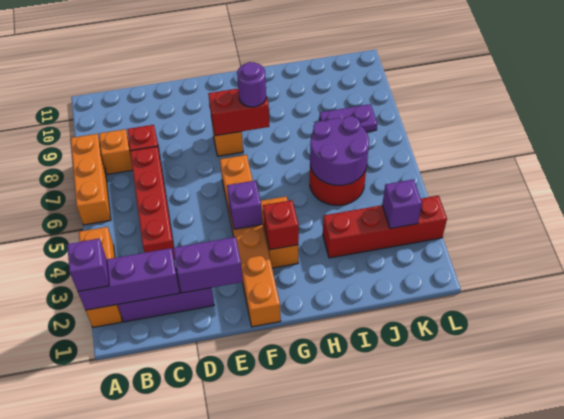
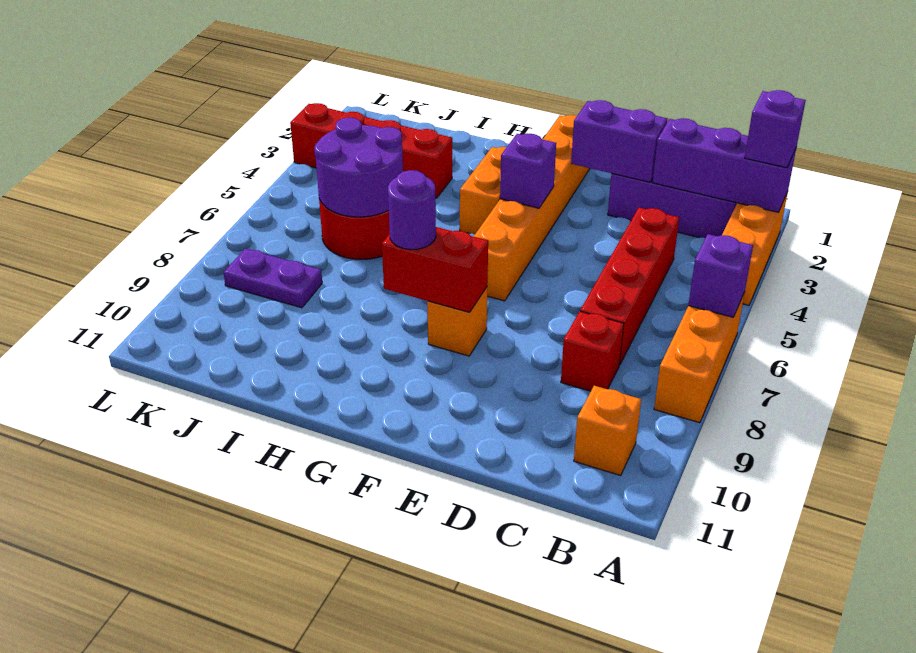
orange 1x1 brick [99,129,133,174] -> orange 1x1 brick moved to [574,386,641,476]
red 1x1 brick [263,200,299,250] -> none
purple 1x1 brick [382,179,422,229] -> purple 1x1 brick moved to [688,234,753,317]

